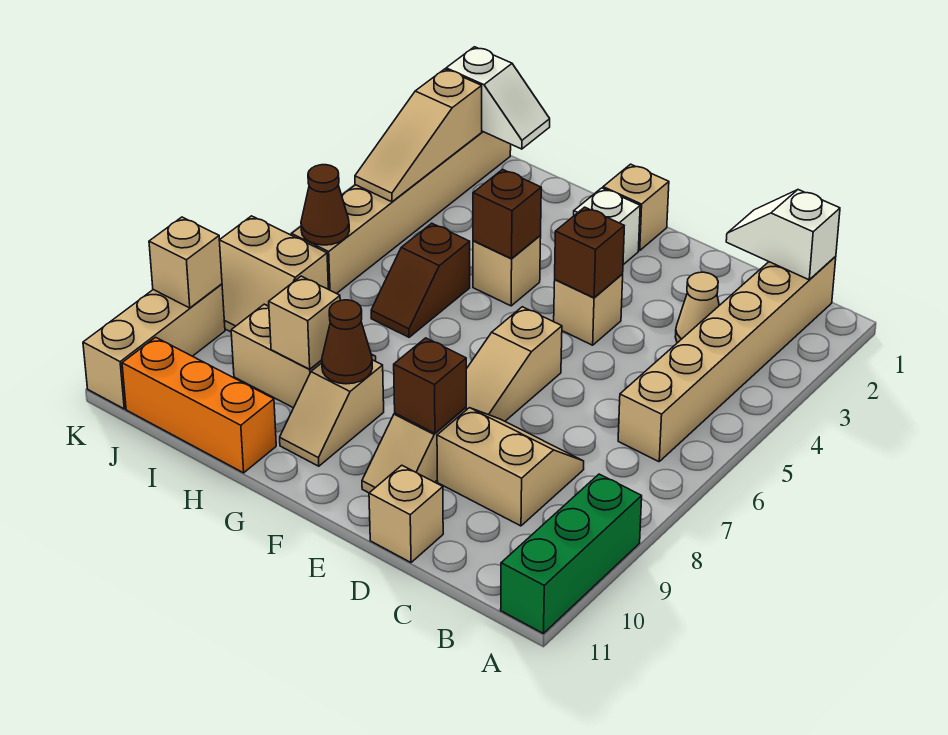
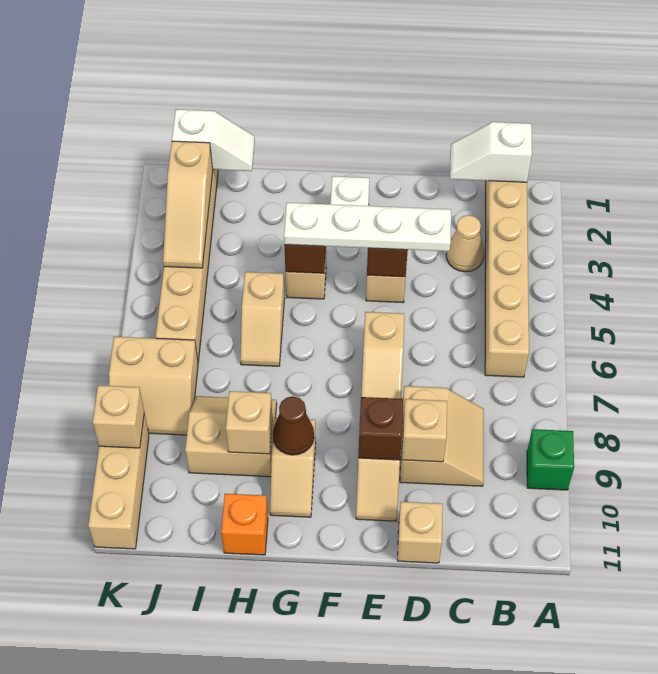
green 1x3 brick [501,474,642,633] -> green 1x1 brick [527,429,574,490]
tan 2x2 slope [437,408,584,526] -> tan 2x2 slope turned to [400,386,484,486]
none -> white 1x4 plate [284,203,451,251]
tan 1x1 brick [603,164,669,250] -> tan 1x1 brick moved to [402,399,447,462]
brown 1x2 slope [371,223,470,337] -> tan 1x2 slope [240,272,285,366]
orange 1x3 brick [122,337,276,473] -> orange 1x1 brick [221,494,268,555]
brown 1x1 cone [301,165,349,245] -> none

